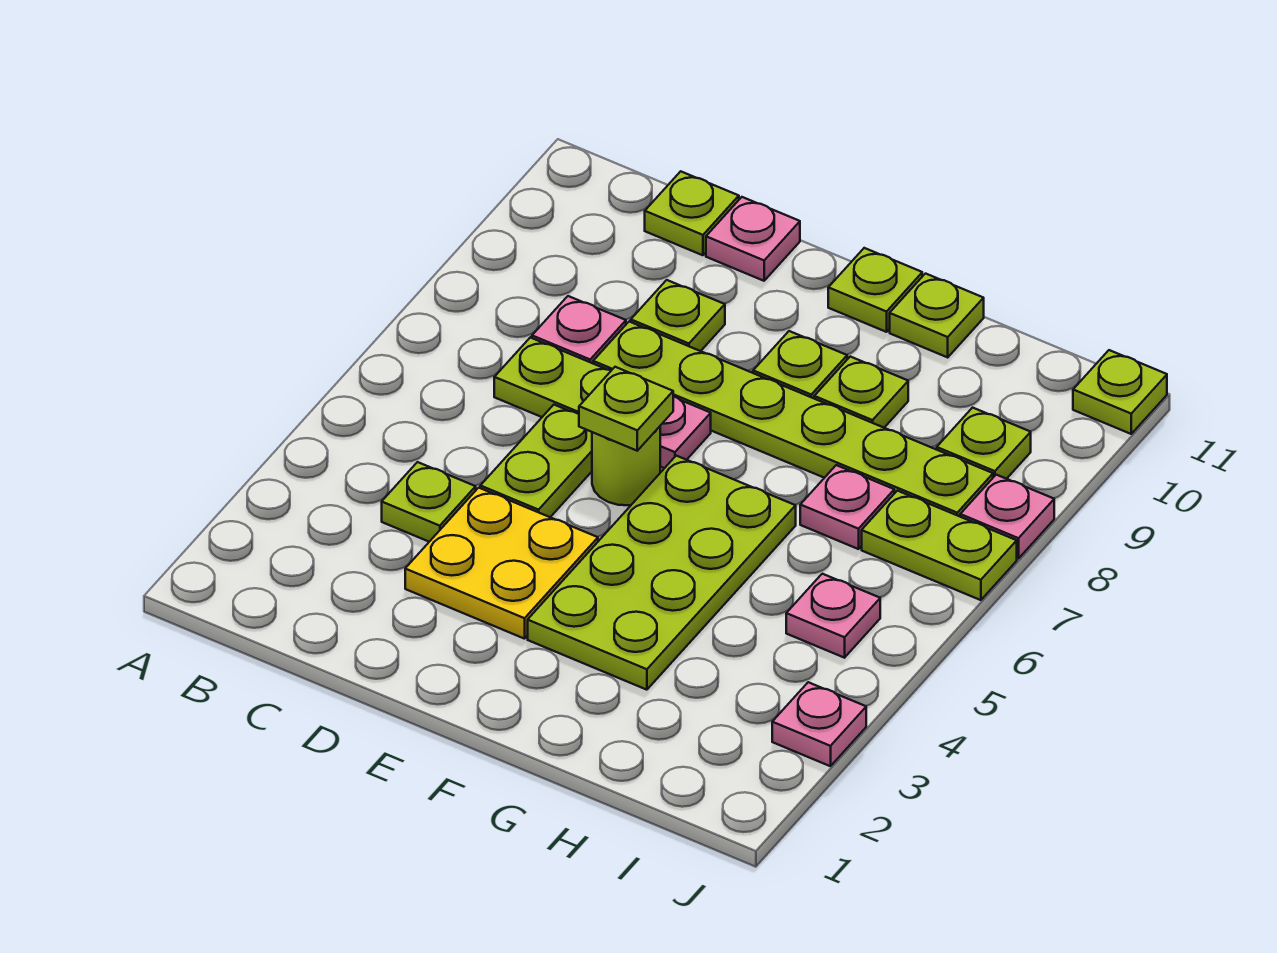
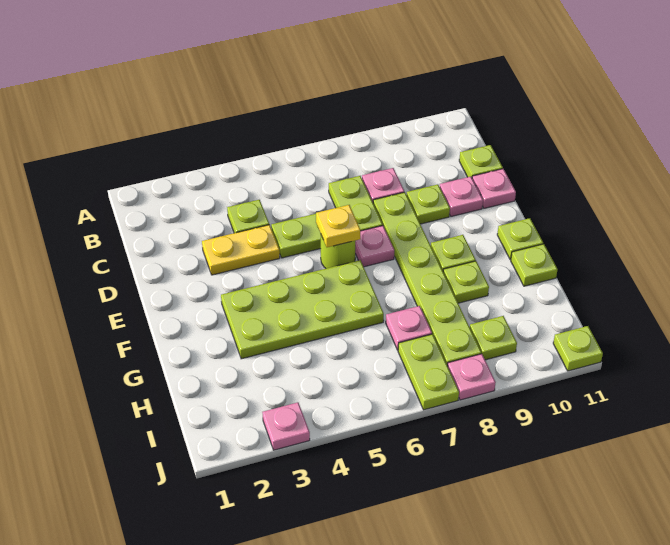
yellow 2x2 plate [405,488,598,639] -> yellow 1x2 plate [202,225,280,275]
lime 1x1 plate [579,367,673,451] -> yellow 1x1 plate [316,205,360,247]
pink 1x1 plate [786,574,880,658] -> pink 1x1 plate moved to [440,177,483,217]

